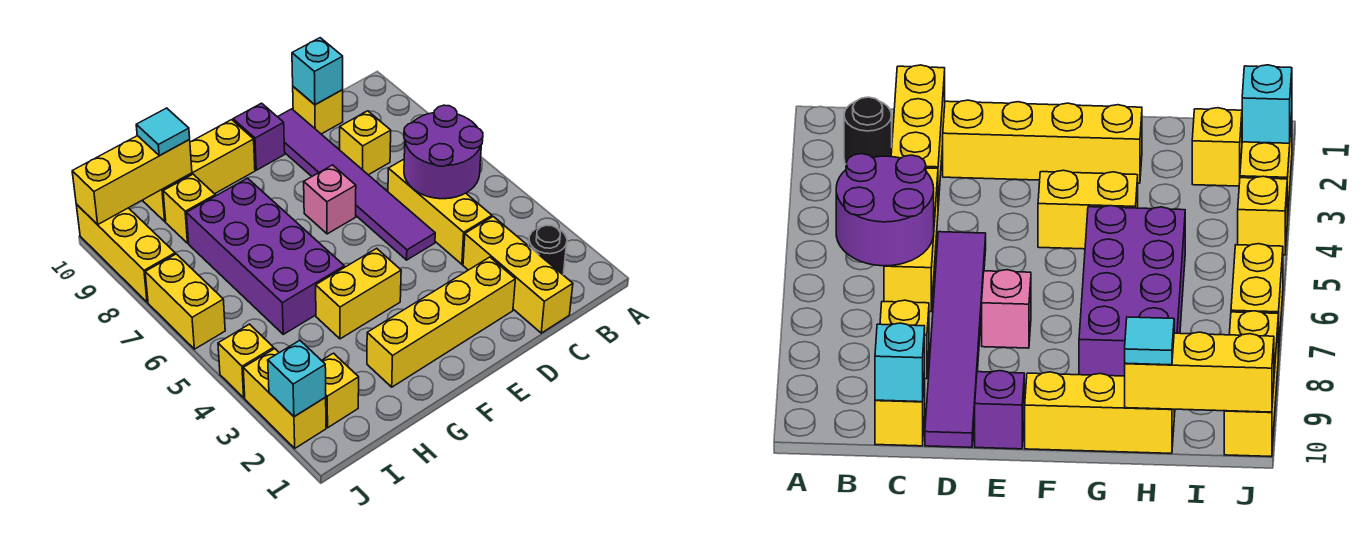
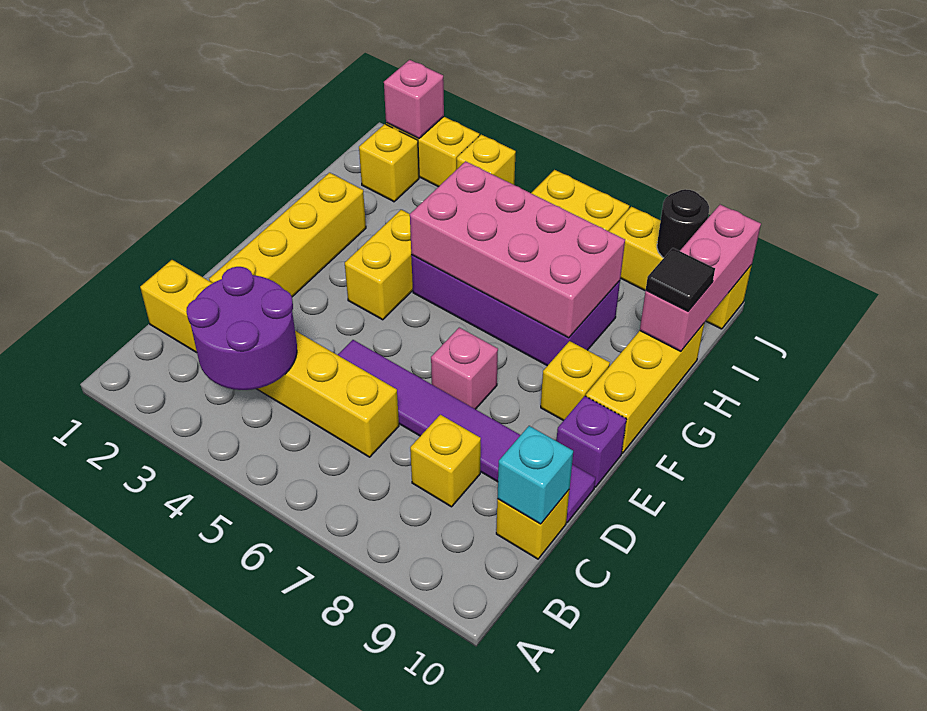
black 1x1 round brick [529,225,567,275] -> black 1x1 round brick moved to [657,189,709,258]
purple 2x2 round brick [404,105,483,199] -> purple 2x2 round brick moved to [186,267,297,390]
none -> pink 2x4 brick [410,161,625,338]
yellow 1x1 brick [163,174,215,243] -> yellow 1x1 brick moved to [541,341,610,421]
yellow 1x3 brick [72,136,192,225] -> pink 1x3 brick [640,205,761,351]
cyan 1x1 tile [136,108,190,156] -> black 1x1 tile [646,248,715,311]
cyan 1x1 brick [268,340,326,417] -> pink 1x1 brick [384,60,444,139]

